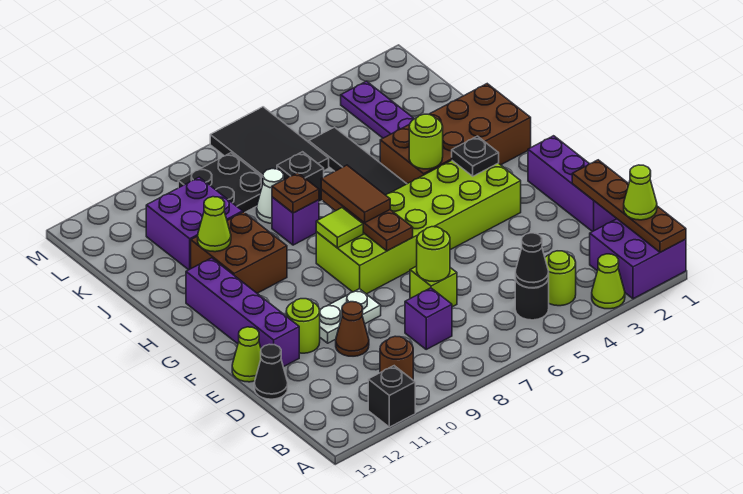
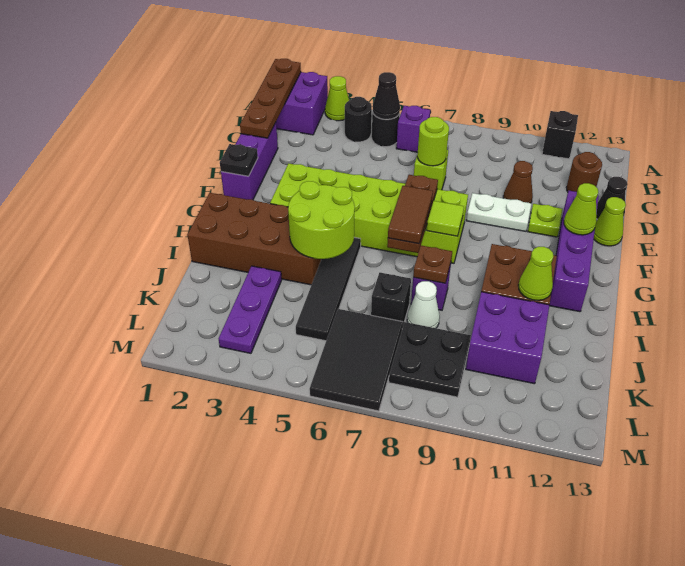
lime 1x1 cone [624,165,657,220] -> lime 1x1 cone moved to [564,183,598,235]
lime 1x1 round brick [545,251,576,306] -> black 1x1 round brick [345,97,372,142]
brown 1x1 round brick [380,336,413,380] -> brown 1x1 round brick moved to [567,152,602,192]
purple 1x1 brick [405,288,452,349] -> purple 1x1 brick moved to [396,106,430,152]
lime 1x1 round brick [286,299,320,353] -> lime 1x1 plate [528,204,562,237]
black 1x1 plate [452,136,499,176] -> black 1x1 plate moved to [220,144,258,176]
lime 1x1 round brick [409,114,443,169] -> lime 2x2 round brick [288,181,355,259]

